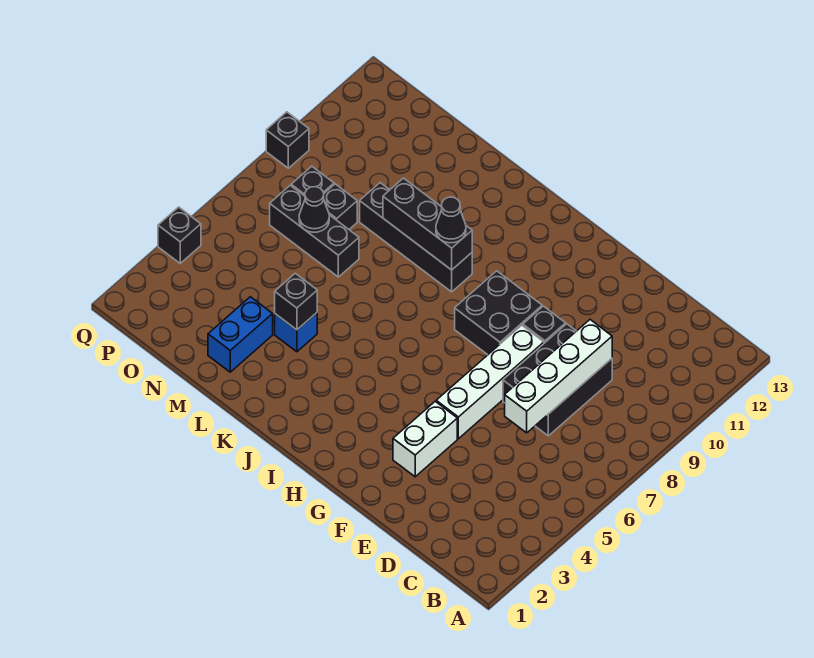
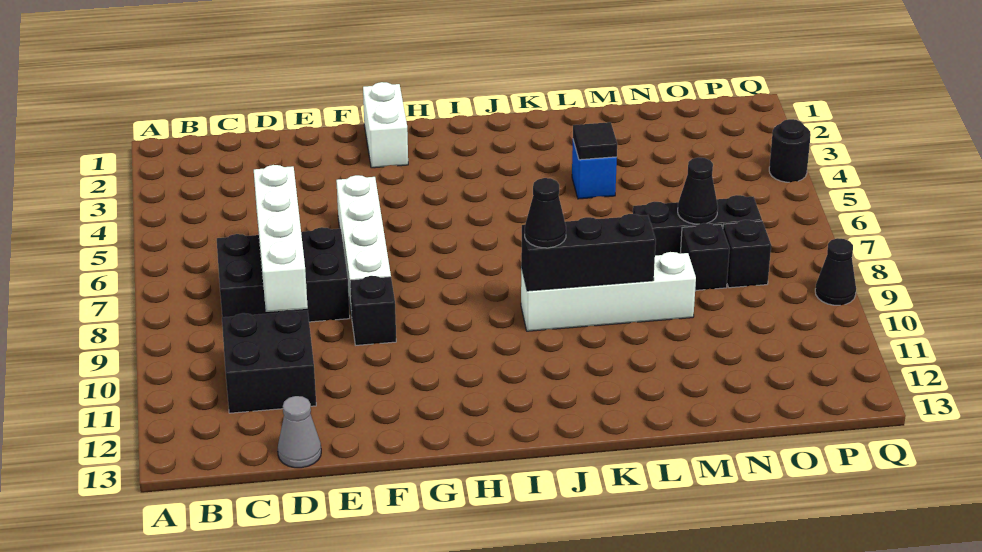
black 2x3 brick [503,324,612,436] -> black 2x3 brick turned to [217,227,350,322]
none -> grey 1x1 cone [278,396,321,468]
white 1x2 brick [393,401,457,477] -> white 1x2 brick moved to [363,82,408,168]
black 2x2 brick [455,271,542,355] -> black 2x2 brick moved to [222,310,316,413]
black 1x4 brick [360,183,472,292] -> white 1x4 brick [521,252,696,331]
black 1x1 brick [275,273,317,330] -> black 1x1 tile [573,122,617,160]
blue 1x2 brick [208,297,273,372] -> none
black 1x1 brick [158,207,201,263] -> black 1x1 round brick [769,119,811,182]
black 1x1 brick [266,112,309,168] -> black 1x1 cone [815,238,856,305]

